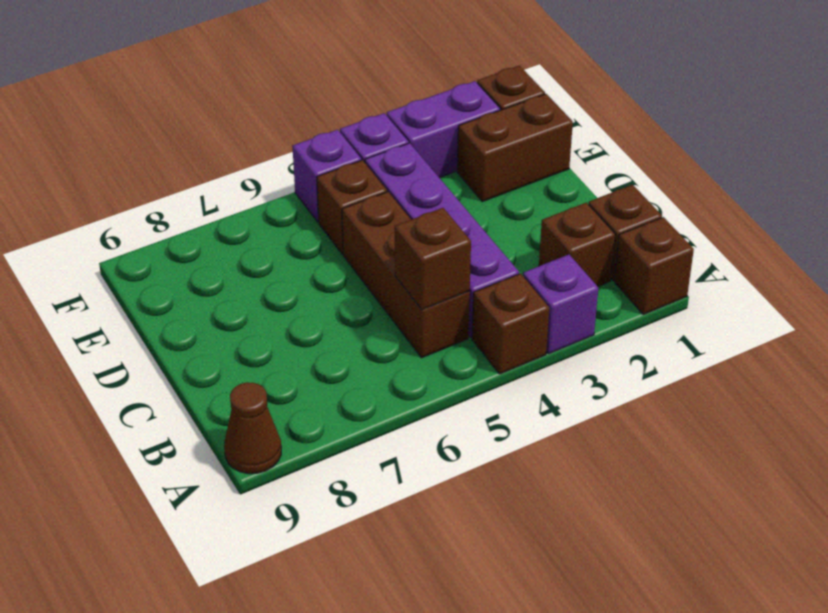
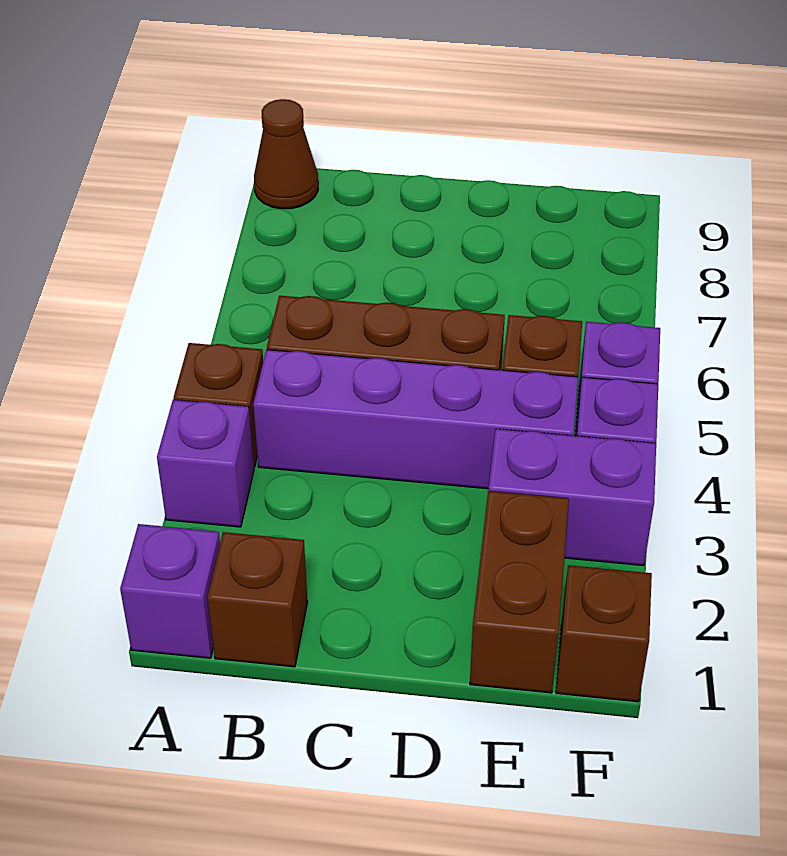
brown 1x1 brick [614,217,694,314] -> purple 1x1 brick [120,524,220,658]
brown 1x1 brick [539,203,615,286] -> none
brown 1x1 brick [395,208,471,310] -> none
purple 1x2 brick [387,81,500,178] -> purple 1x2 brick turned to [488,429,656,566]

